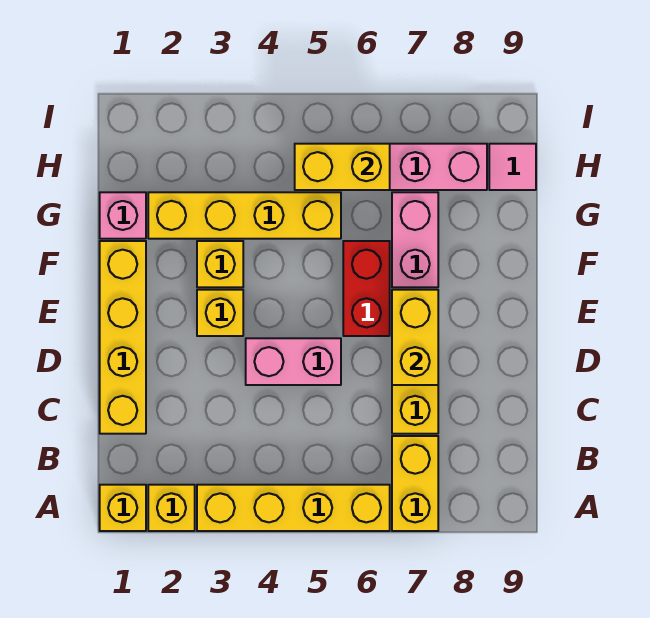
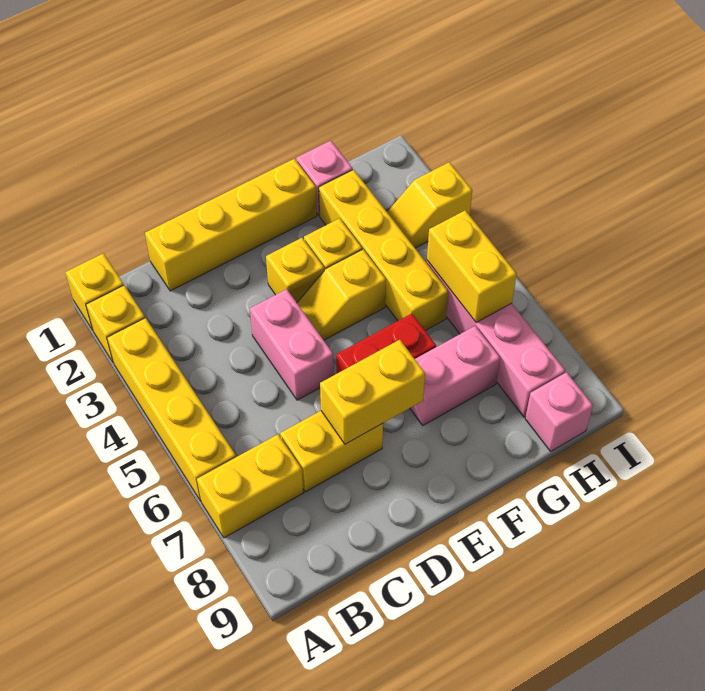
none -> yellow 1x2 slope [297,249,386,340]
none -> yellow 1x2 slope [387,162,472,248]
pink 1x1 tile [489,144,536,190] -> pink 1x1 brick [525,372,593,451]

